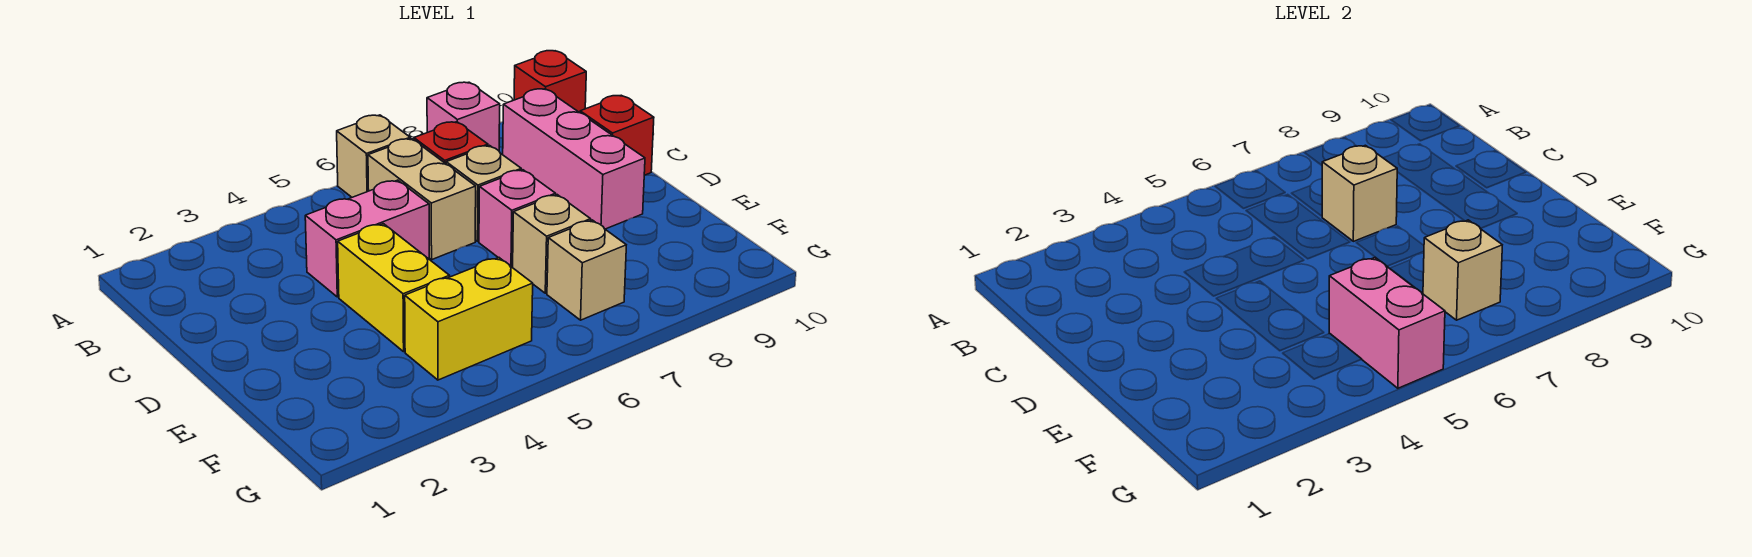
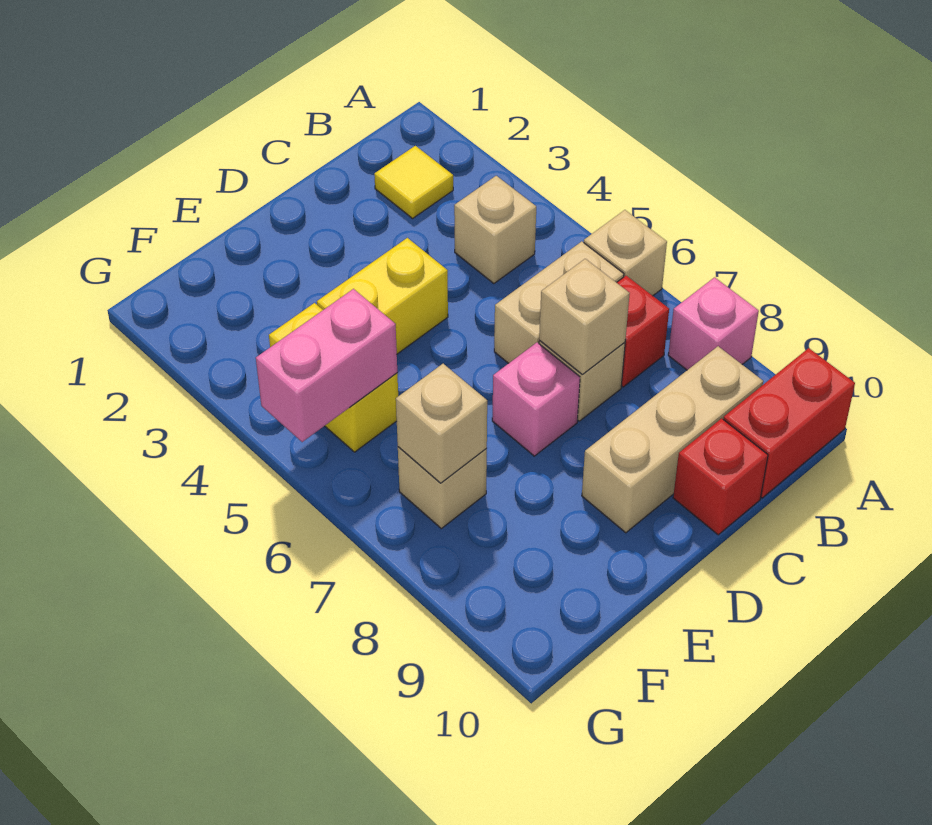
red 1x1 brick [514,51,586,113] -> red 1x2 brick [723,348,855,498]
none -> yellow 1x1 tile [374,146,453,218]
pink 1x3 brick [503,89,645,229] -> tan 1x3 brick [582,346,763,533]
pink 1x2 brick [305,180,429,297] -> none
tan 1x1 brick [513,195,591,293] -> tan 1x1 brick moved to [454,176,536,284]

